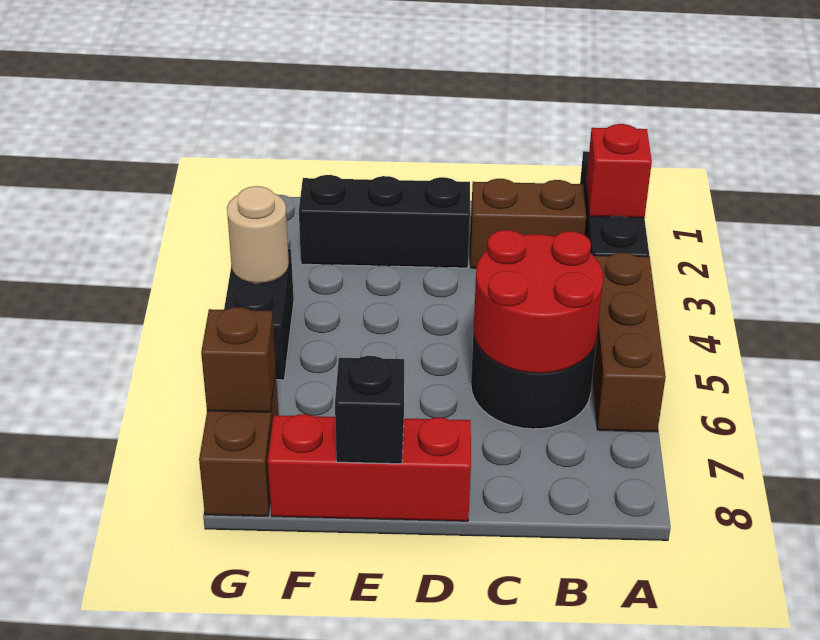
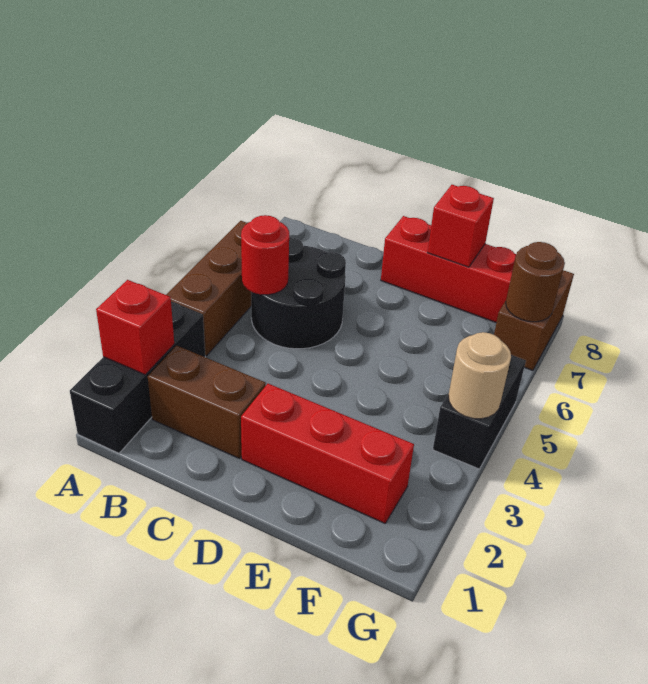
red 2x2 round brick [474,230,603,373] -> red 1x1 round brick [241,215,289,295]
black 1x3 brick [299,175,470,268] -> red 1x3 brick [241,384,414,523]
black 1x1 brick [335,356,404,464] -> red 1x1 brick [427,185,494,267]
brown 1x1 brick [201,307,276,412] -> brown 1x1 round brick [506,242,565,322]

